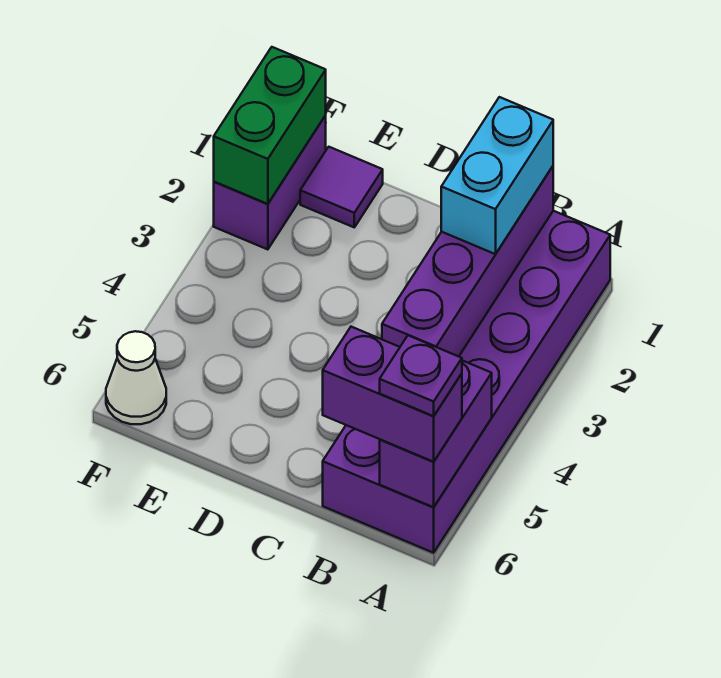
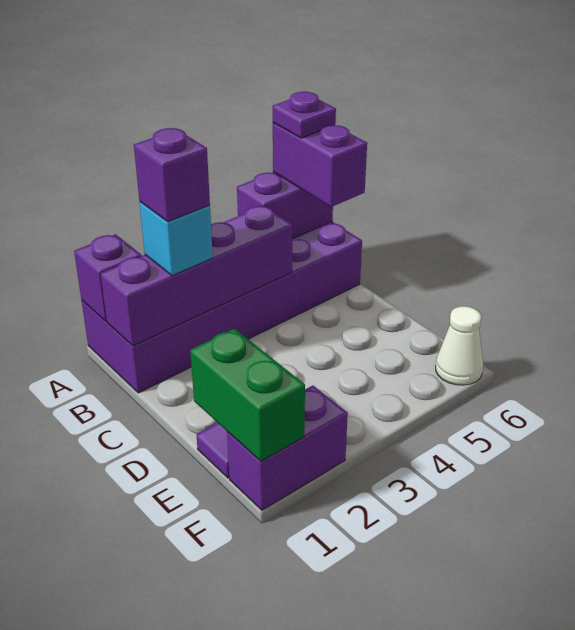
none -> purple 1x1 brick [74,234,141,321]
cyan 1x2 brick [441,97,553,254] -> cyan 1x1 brick [140,202,213,276]
none -> purple 1x1 brick [134,128,210,222]
green 1x2 brick [214,47,326,204] -> green 1x2 brick turned to [190,329,305,461]

